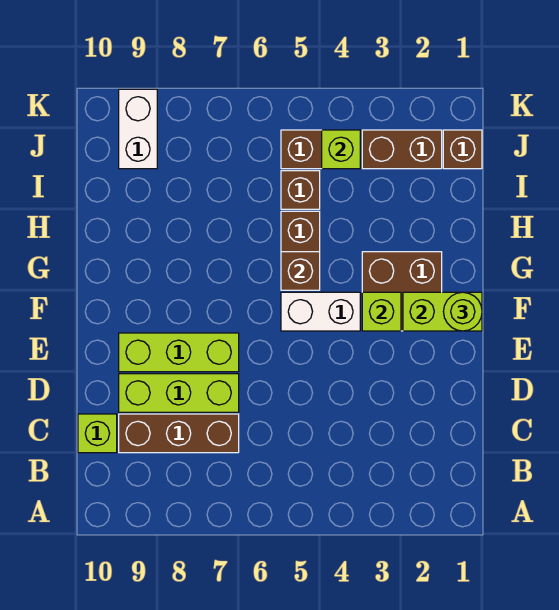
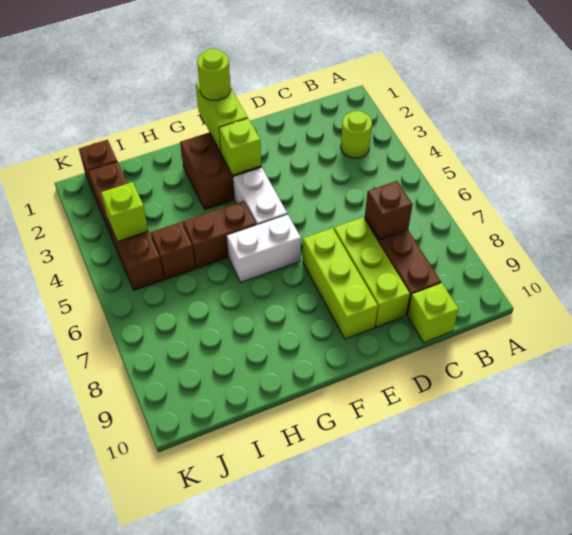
none -> lime 1x1 round brick [341,111,372,158]
brown 1x1 brick [281,252,320,290] -> brown 1x1 brick moved to [365,181,413,240]
white 1x2 brick [119,89,157,169] -> white 1x2 brick moved to [227,214,301,282]

